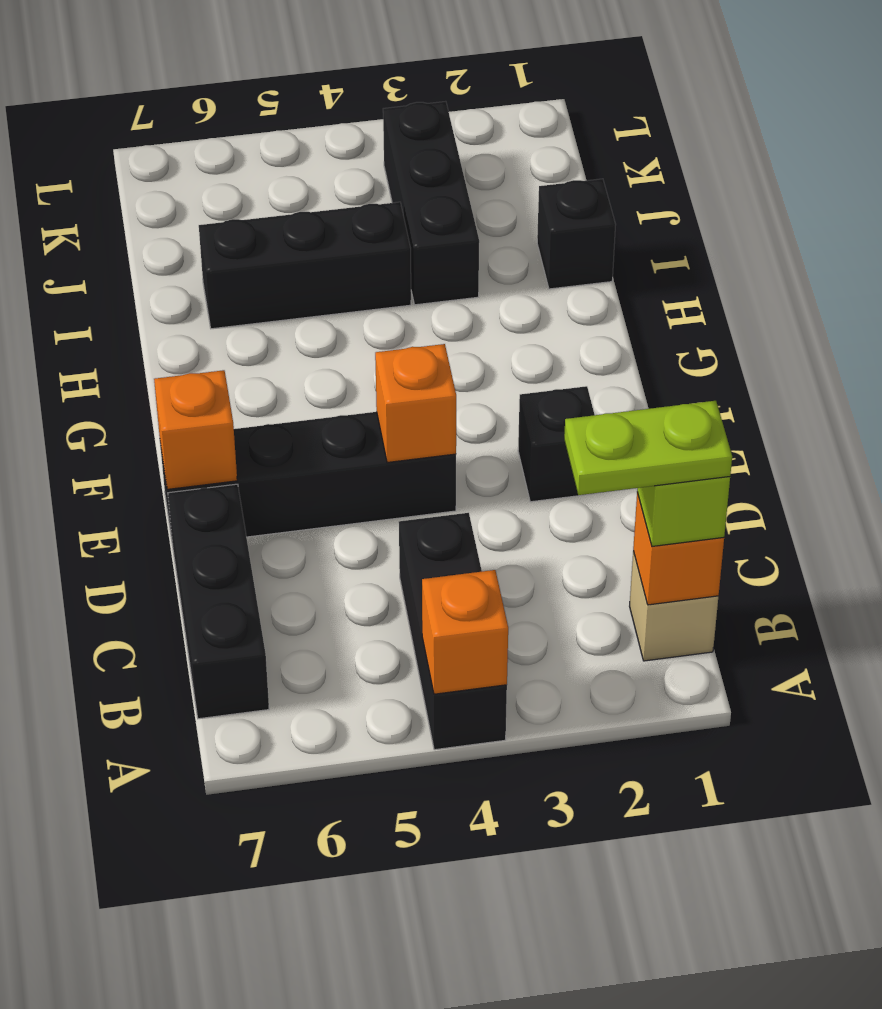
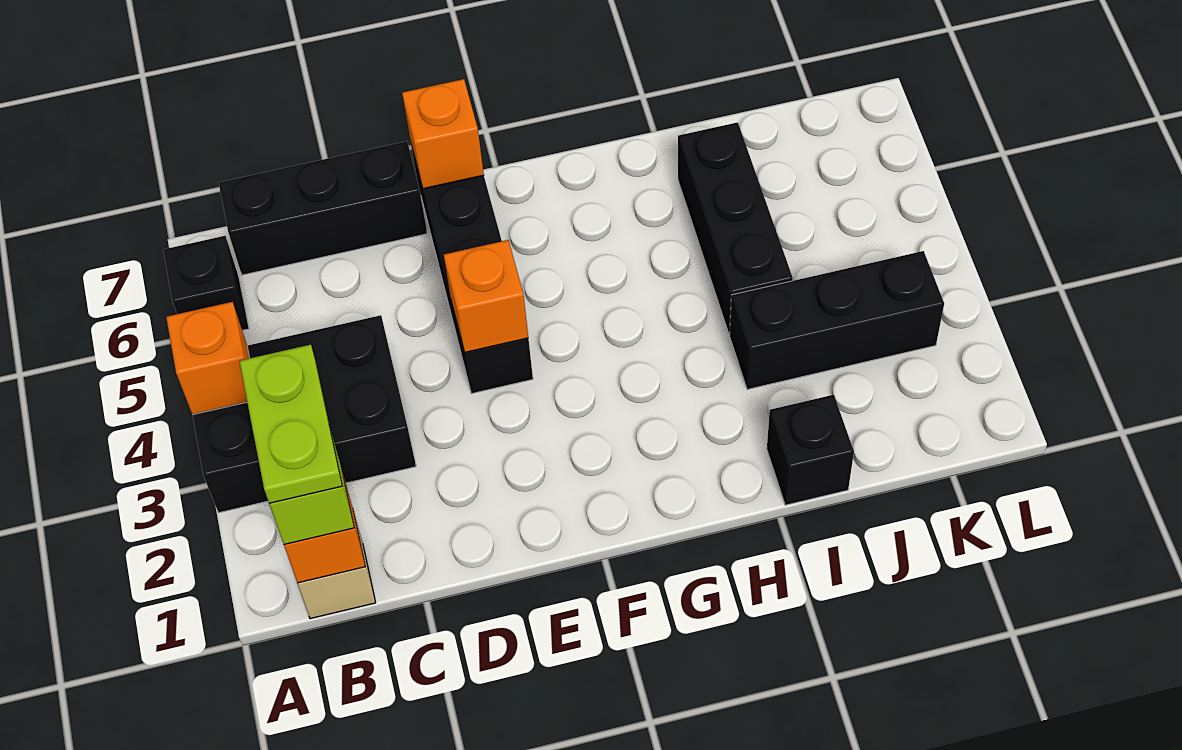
black 1x3 brick [399,513,507,750] -> black 2x3 brick [193,315,416,513]
black 1x1 brick [518,386,597,502] -> black 1x1 brick moved to [163,236,249,330]

